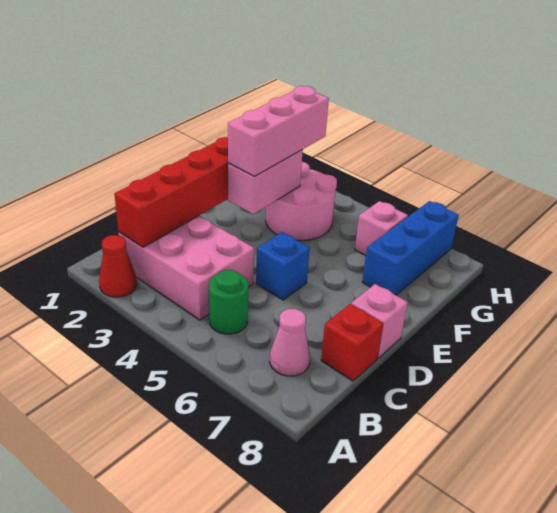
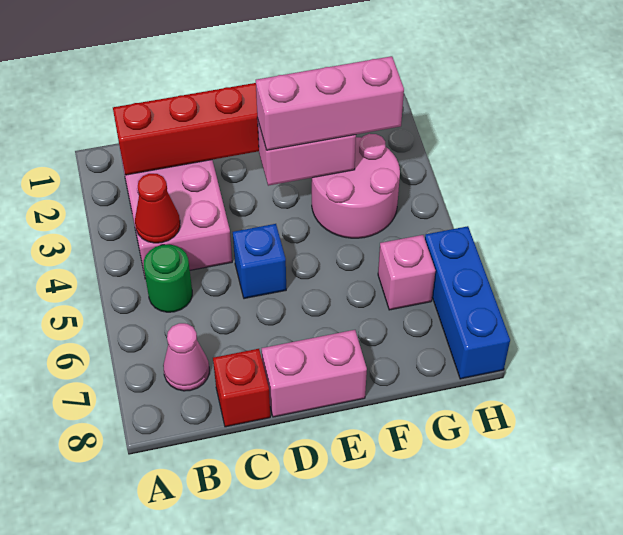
red 1x1 cone [99,235,137,297] -> red 1x1 cone moved to [135,174,180,243]
pink 1x1 brick [351,284,408,358] -> pink 1x2 brick [262,330,367,417]
blue 1x3 brick [362,201,459,295] -> blue 1x3 brick turned to [425,226,510,379]

